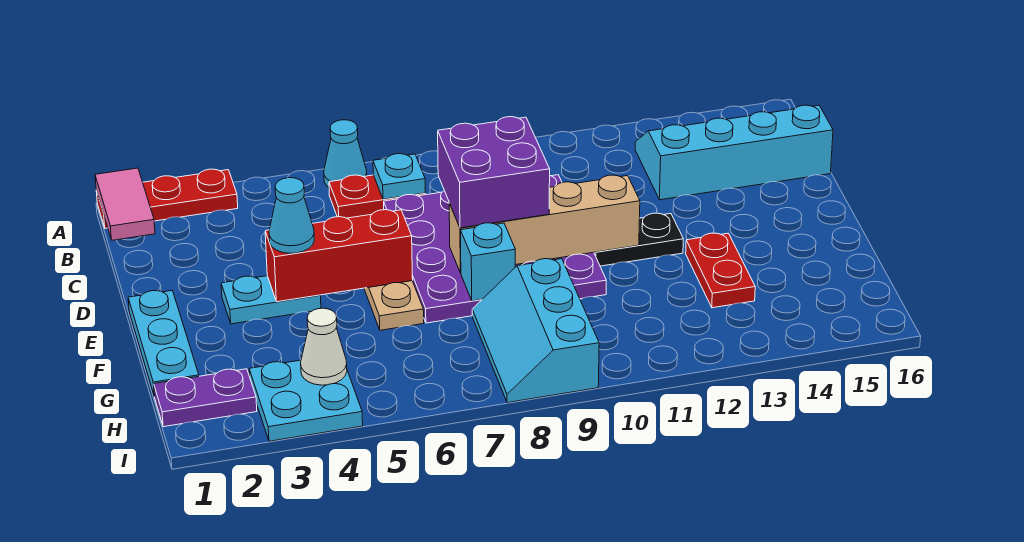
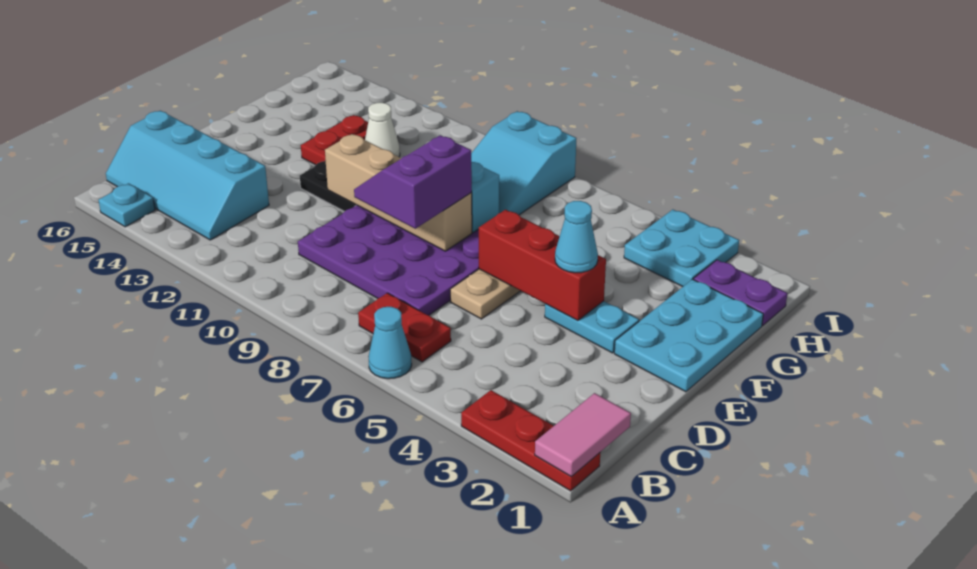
cyan 1x1 plate [373,154,425,199] -> cyan 1x1 plate moved to [99,183,155,227]
purple 2x2 brick [438,117,550,228] -> purple 2x2 slope [354,135,472,229]
cyan 1x3 plate [128,291,199,396] -> cyan 2x3 plate [614,279,763,392]
cyan 2x3 slope [472,259,599,403] -> cyan 2x3 slope turned to [471,111,576,215]
white 1x1 cone [301,308,347,385] -> white 1x1 cone moved to [365,103,400,157]

